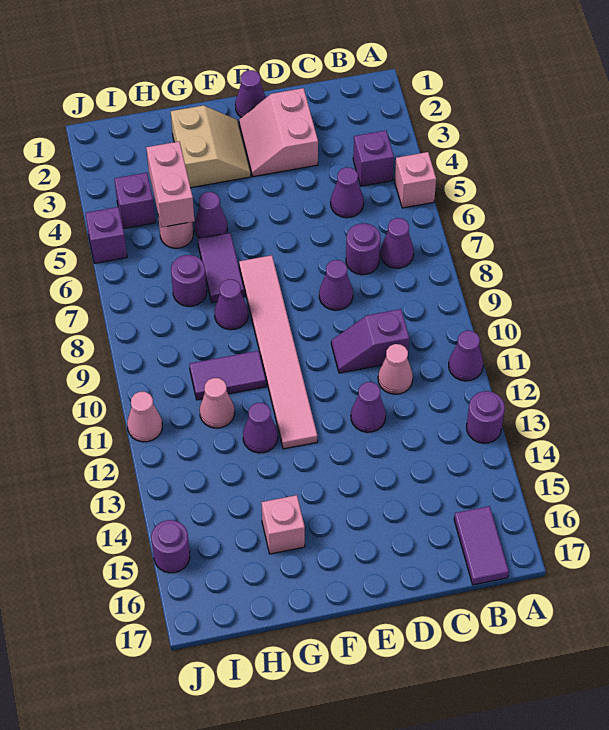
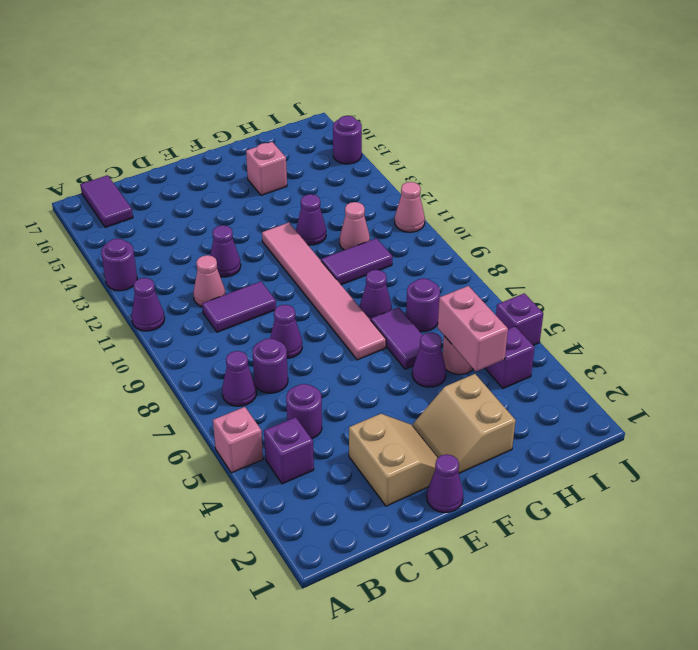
purple 1x1 cone [331,167,364,218] -> purple 1x1 round brick [286,384,322,439]
purple 1x2 slope [331,309,409,373] -> purple 1x2 tile [202,282,276,332]
pink 2x2 slope [239,88,318,177] -> tan 2x2 slope [349,414,438,506]

